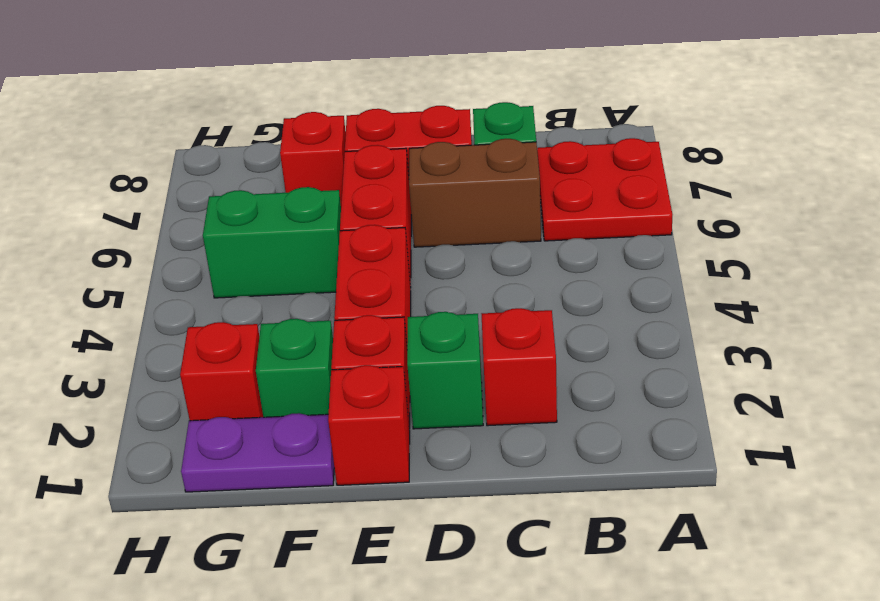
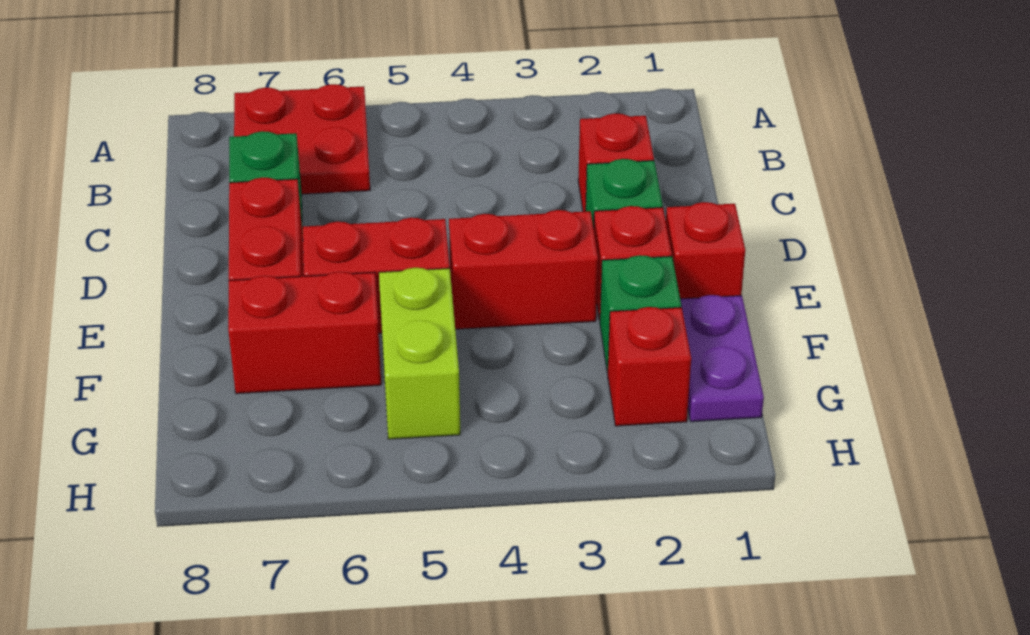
brown 1x2 brick [409,139,541,247] -> none
green 1x2 brick [203,187,341,298] -> lime 1x2 brick [379,268,460,439]
red 1x1 brick [280,112,346,203] -> red 1x2 brick [228,272,381,394]

